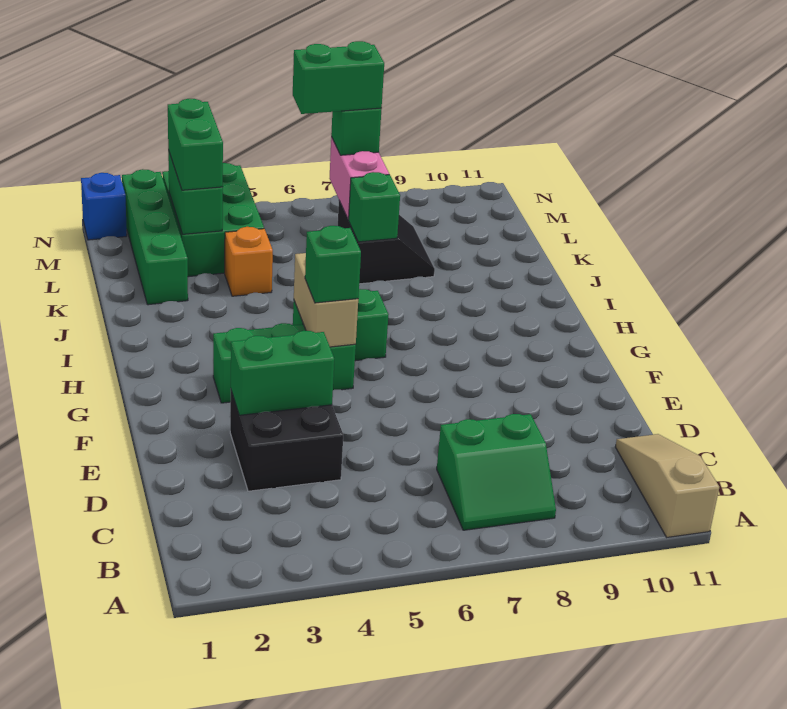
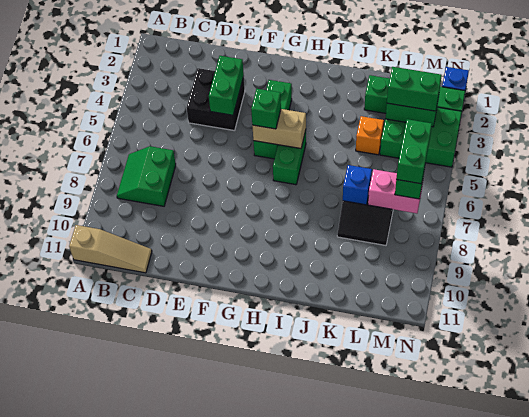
green 1x1 brick [349,172,400,242] -> blue 1x1 brick [343,165,372,205]

